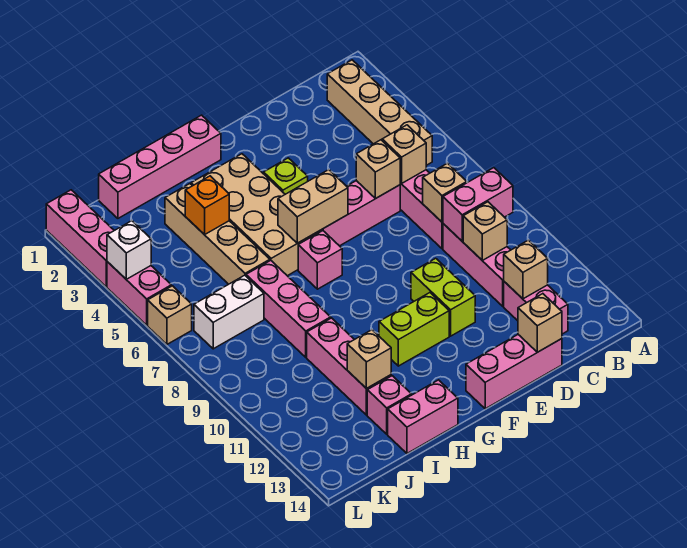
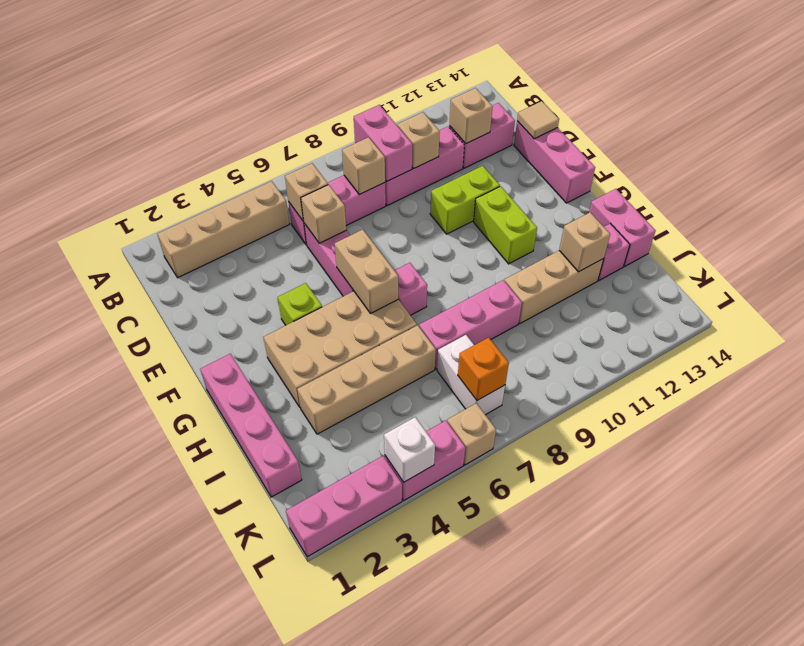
tan 1x1 brick [518,294,562,352] -> tan 1x1 tile [517,101,559,139]
orange 1x1 brick [185,176,229,235] -> orange 1x1 brick moved to [458,337,509,400]
pink 1x3 brick [307,318,391,415] -> tan 1x3 brick [504,251,603,323]

